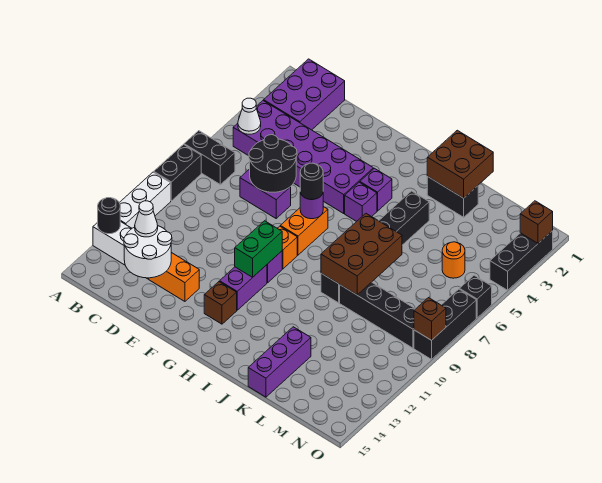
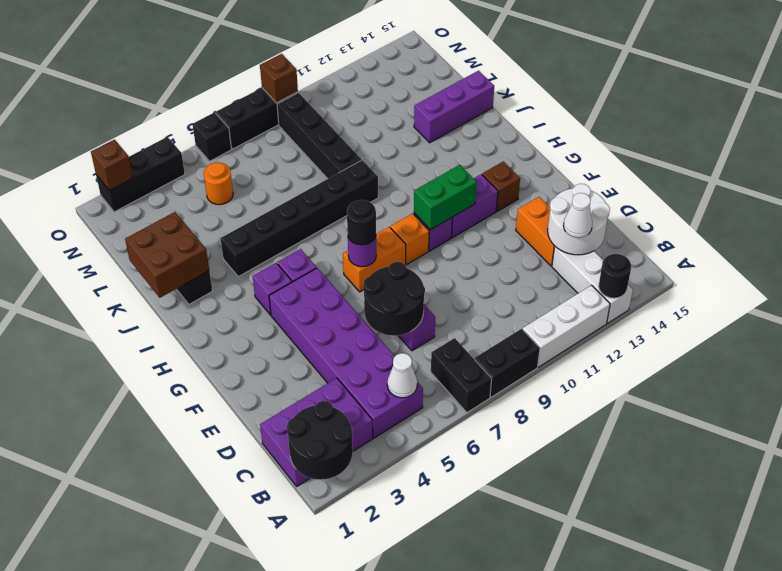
none -> black 2x2 round brick [287,401,353,480]
brown 2x3 brick [321,214,402,295] -> none

